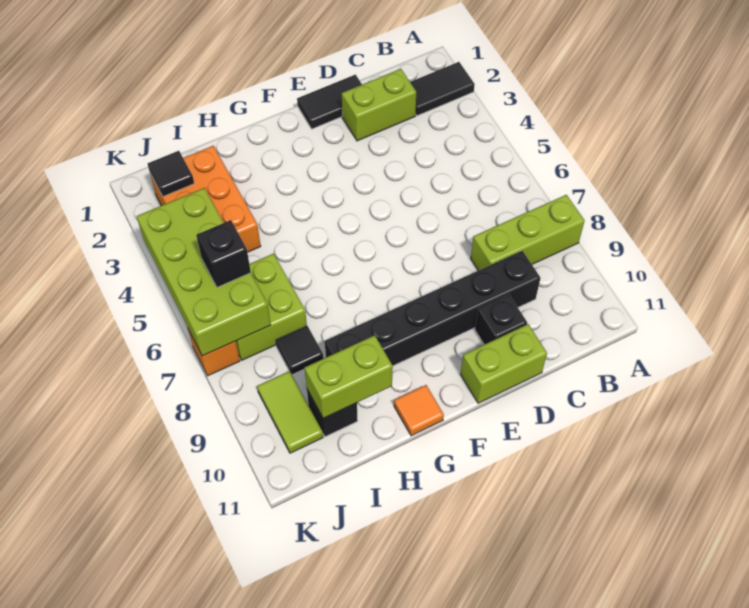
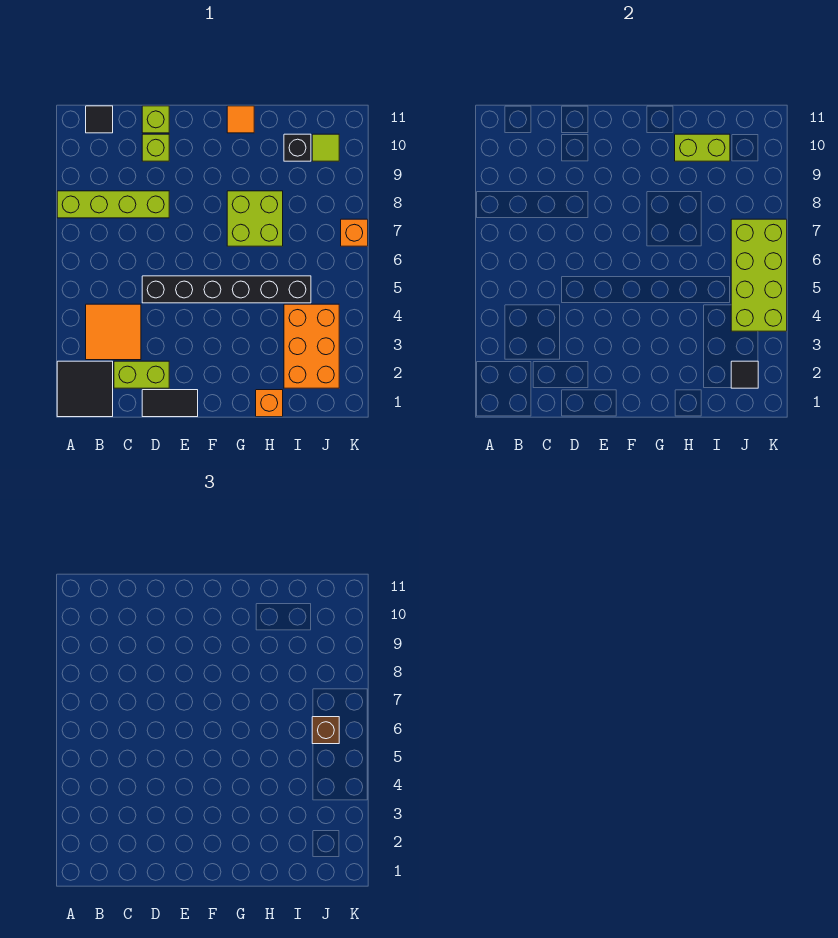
black 1x2 tile [410,62,475,116] -> black 2x2 tile [57,361,113,417]
lime 1x3 brick [471,195,585,271] -> lime 1x4 brick [57,191,169,218]
none -> orange 2x2 tile [86,304,141,360]
black 1x6 brick [325,251,540,366] -> black 1x6 brick moved to [142,276,311,303]
black 1x1 brick [475,294,527,345] -> lime 1x1 brick [142,134,169,161]
lime 1x2 brick [460,324,547,403] -> lime 1x1 brick [142,106,169,133]
none -> orange 1x1 brick [256,390,283,417]
lime 2x2 brick [236,254,307,360] -> lime 2x2 brick moved to [227,191,283,246]
black 1x1 tile [275,326,324,375] -> black 1x1 tile moved to [86,106,113,133]
black 1x1 brick [196,220,251,287] -> brown 1x1 brick [312,717,339,744]
lime 1x2 tile [257,371,323,453] -> lime 1x1 tile [312,134,339,161]

